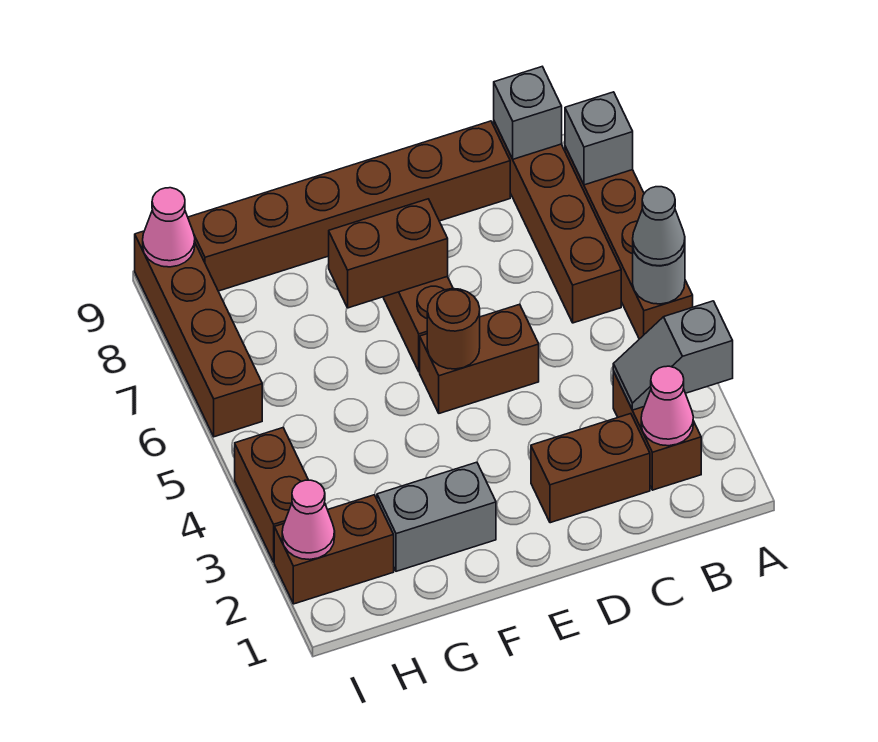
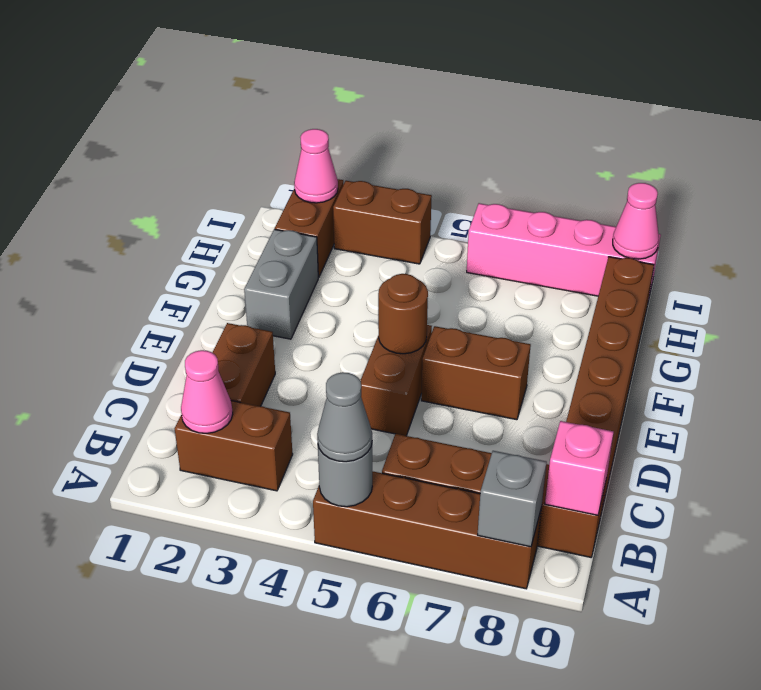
grey 1x2 slope [613,301,733,410] -> none
grey 1x1 brick [494,67,562,159] -> pink 1x1 brick [545,421,614,515]
brown 1x2 brick [329,199,448,308] -> none
brown 1x4 brick [135,231,262,437] -> pink 1x4 brick [467,203,661,301]

